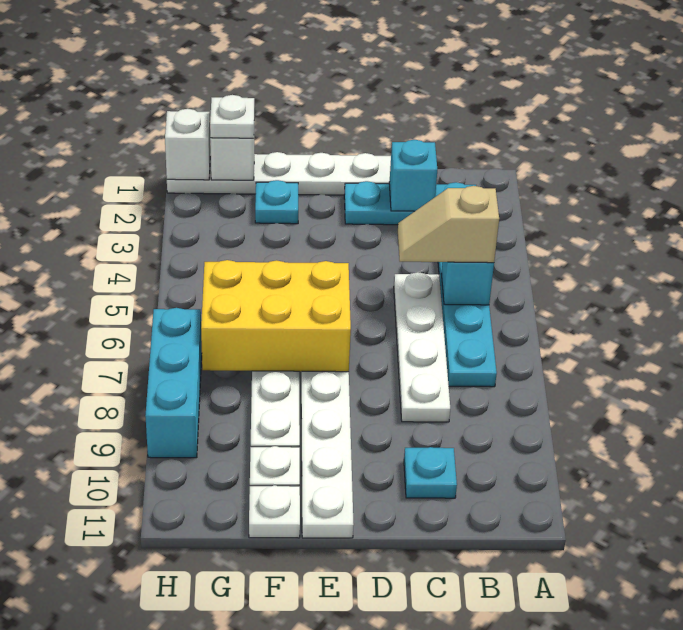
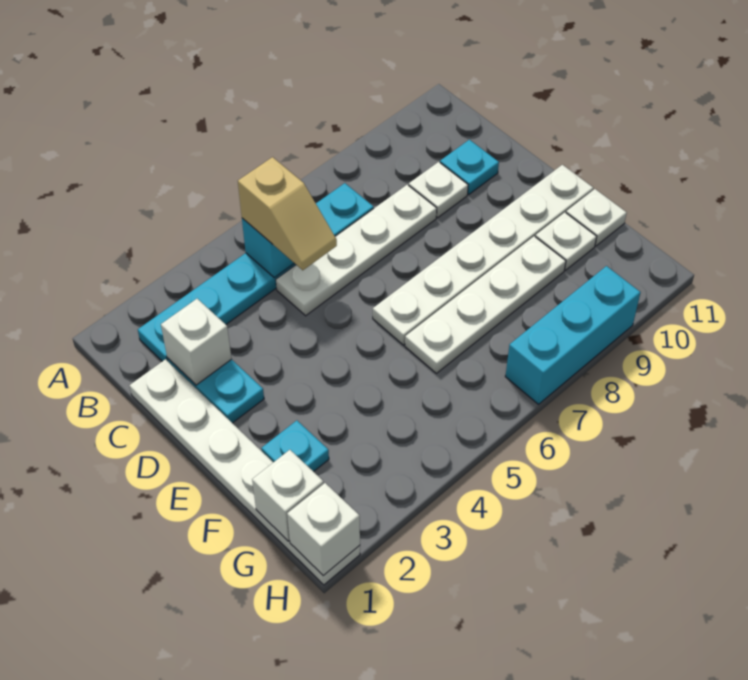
cyan 1x1 brick [389,140,437,211] -> white 1x1 brick [161,299,232,385]
yellow 2x3 brick [201,260,351,372] -> none
white 1x1 plate [210,95,254,138] -> white 1x1 plate moved to [409,162,468,217]

